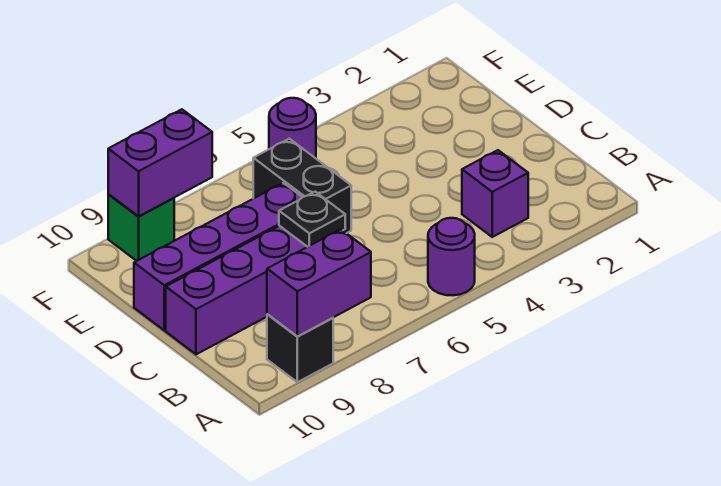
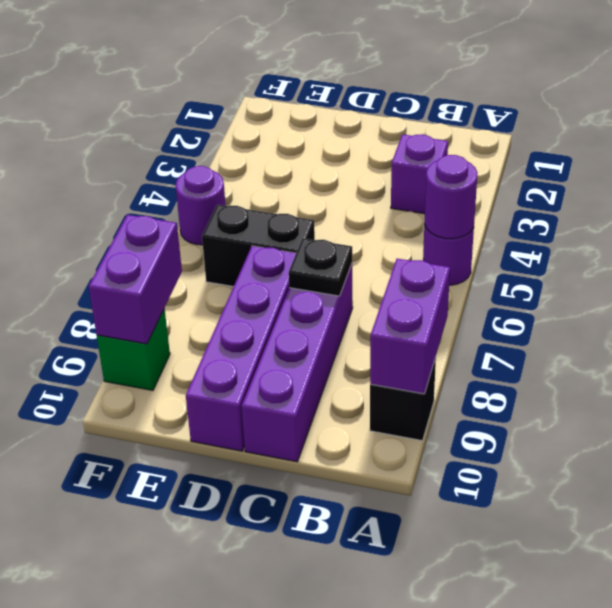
none -> purple 1x1 round brick [424,155,477,239]

